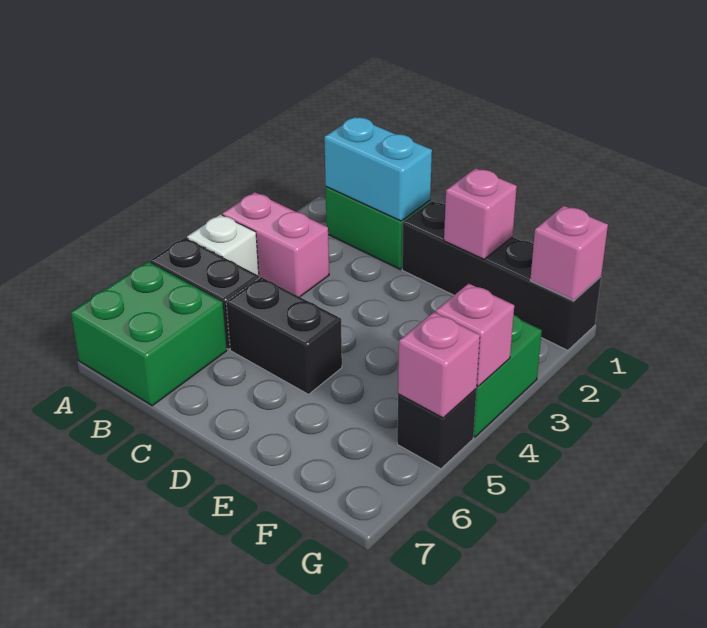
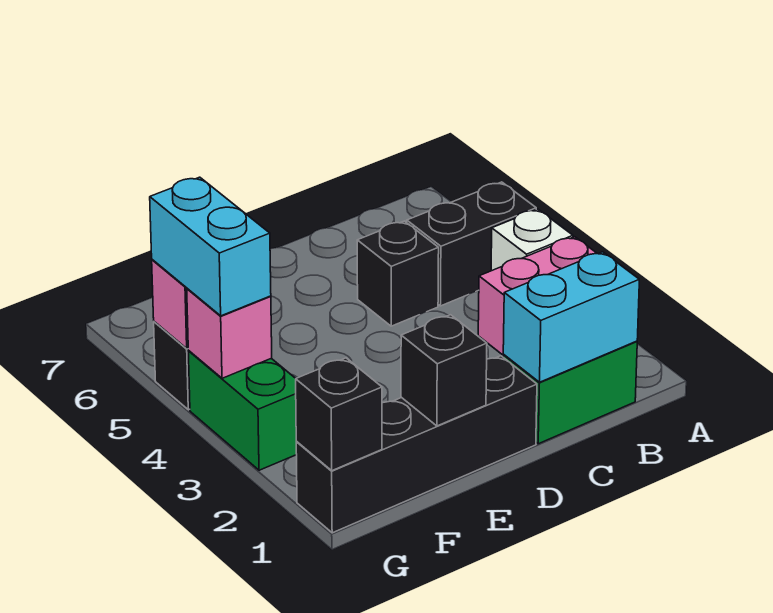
green 2x2 brick [71,262,227,406] -> none
black 1x2 brick [226,277,342,394] -> black 1x1 brick [357,221,439,326]
pink 1x1 brick [444,168,517,259] -> black 1x1 brick [401,315,487,426]
pink 1x1 brick [530,206,608,301] -> black 1x1 brick [296,358,382,471]
none -> cyan 1x2 brick [150,177,271,316]

